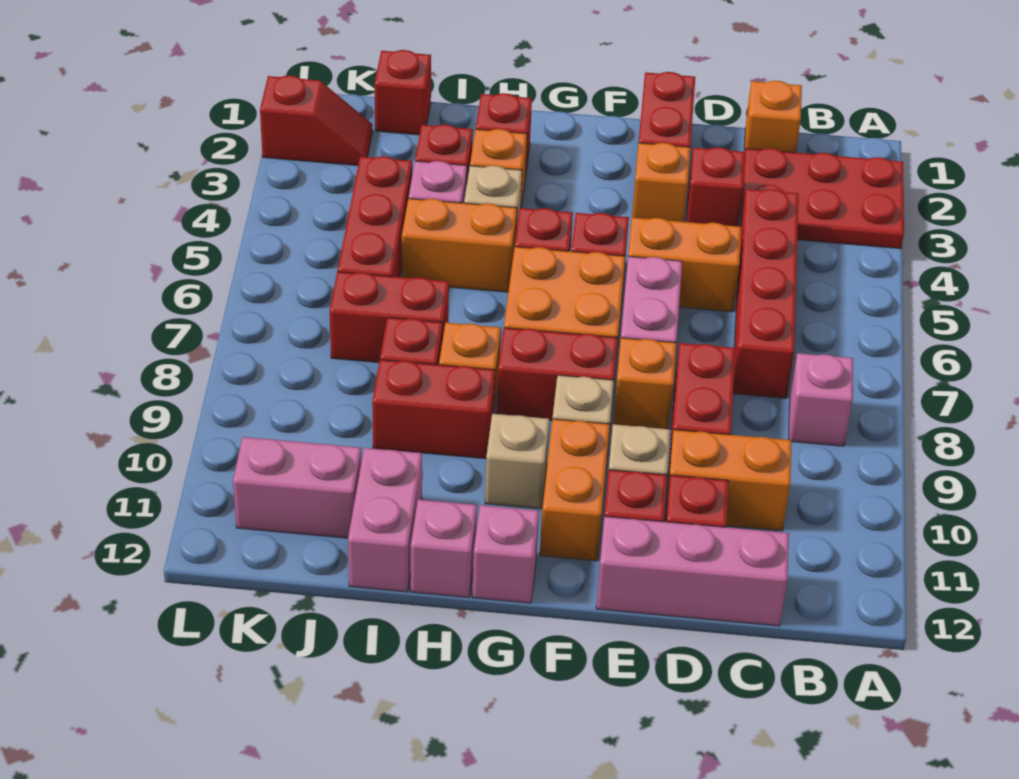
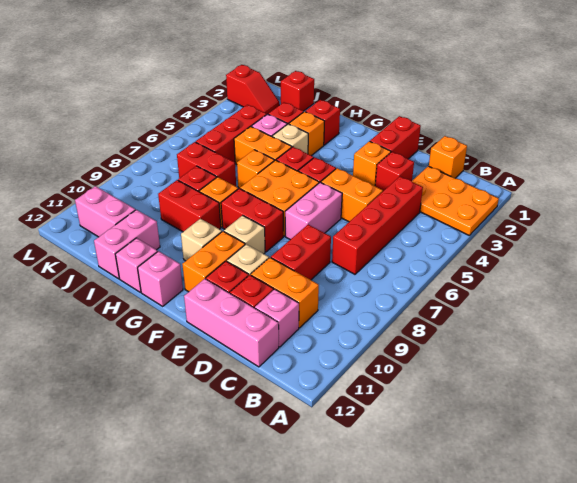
red 2x3 plate [740,148,904,249] -> orange 2x3 plate [412,166,499,235]
pink 1x1 brick [788,353,853,446] -> pink 1x1 brick moved to [255,289,299,347]
orange 1x1 brick [613,338,676,429] -> orange 1x1 brick moved to [237,150,274,188]

